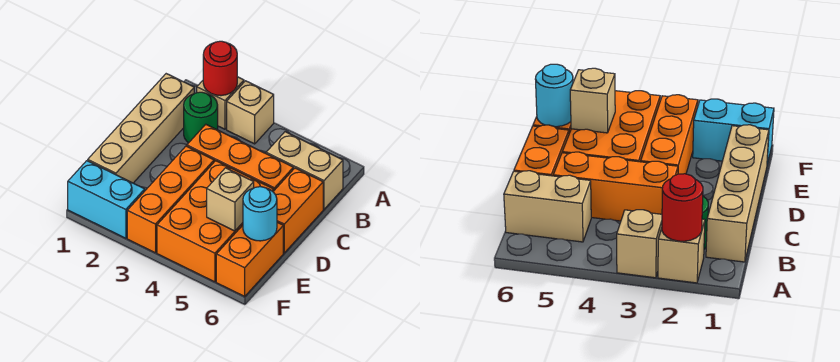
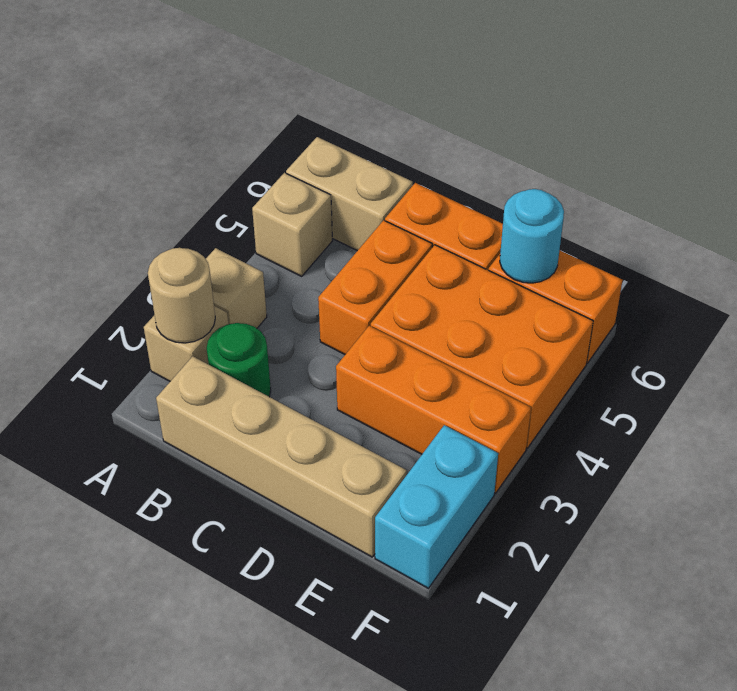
red 1x1 round brick [203,41,237,96] -> tan 1x1 round brick [148,248,215,343]
tan 1x2 brick [266,132,343,209] -> tan 1x2 brick turned to [286,137,413,251]
orange 1x3 brick [187,125,293,190] -> orange 1x2 brick [318,220,432,354]
tan 1x1 brick [207,168,254,231] -> tan 1x1 brick moved to [252,173,332,276]

